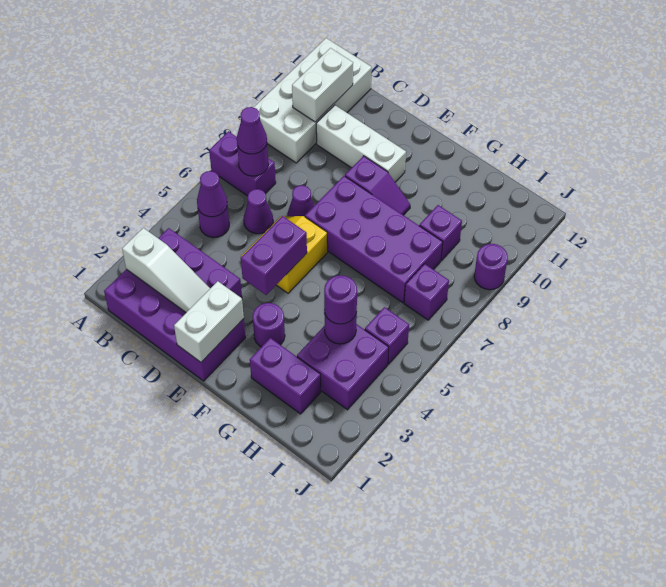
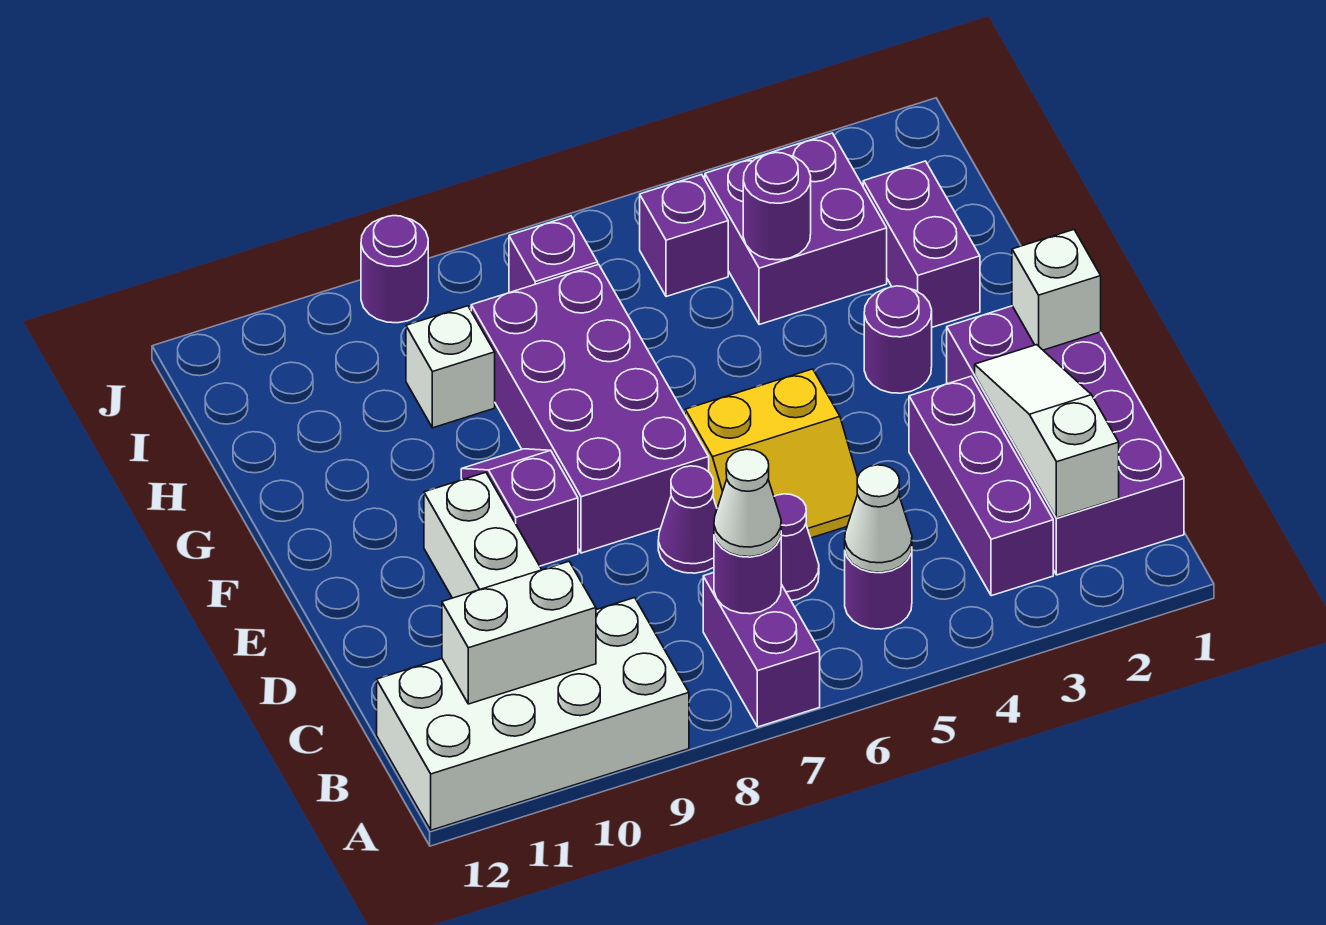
purple 1x1 cone [197,171,227,217] -> white 1x1 cone [845,465,912,572]
purple 1x1 cone [237,107,267,154] -> white 1x1 cone [714,449,781,557]
white 1x2 brick [174,281,244,362] -> white 1x1 brick [1012,230,1101,350]
purple 1x2 brick [241,216,307,295] -> none
purple 1x1 round brick [324,275,357,324] -> none
purple 1x1 brick [419,205,462,260] -> white 1x1 brick [406,306,495,428]

